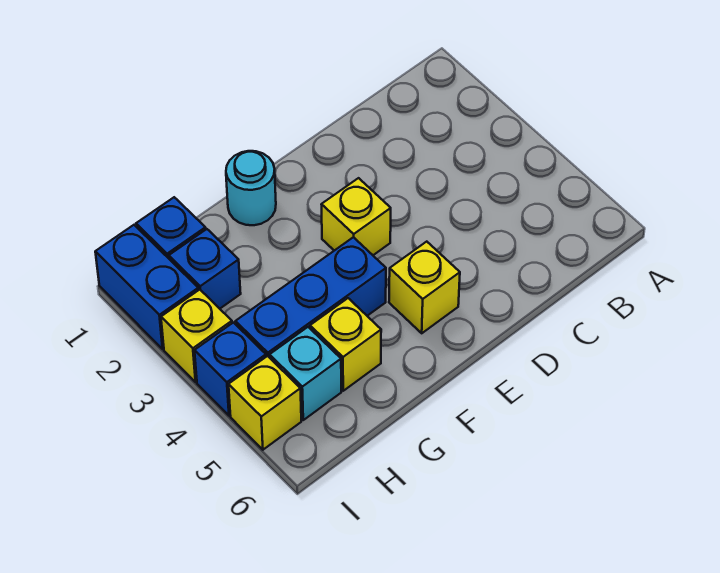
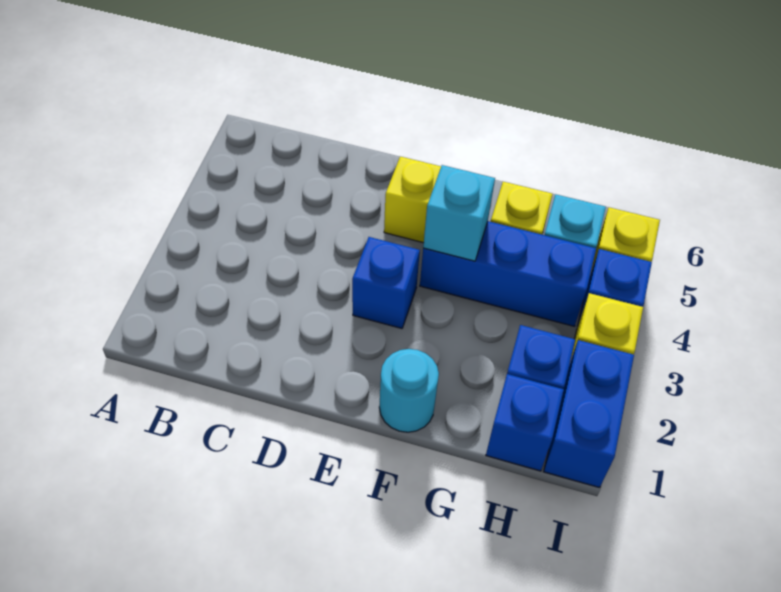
yellow 1x1 brick [321,178,391,255] -> blue 1x1 brick [352,237,420,328]
none -> cyan 1x1 brick [423,165,495,261]

